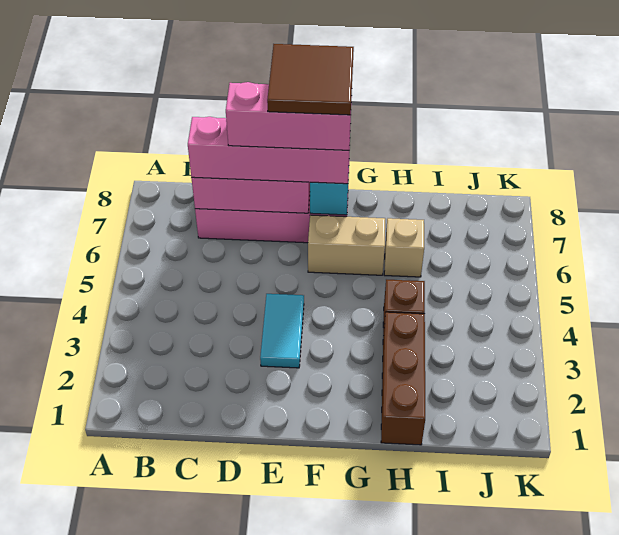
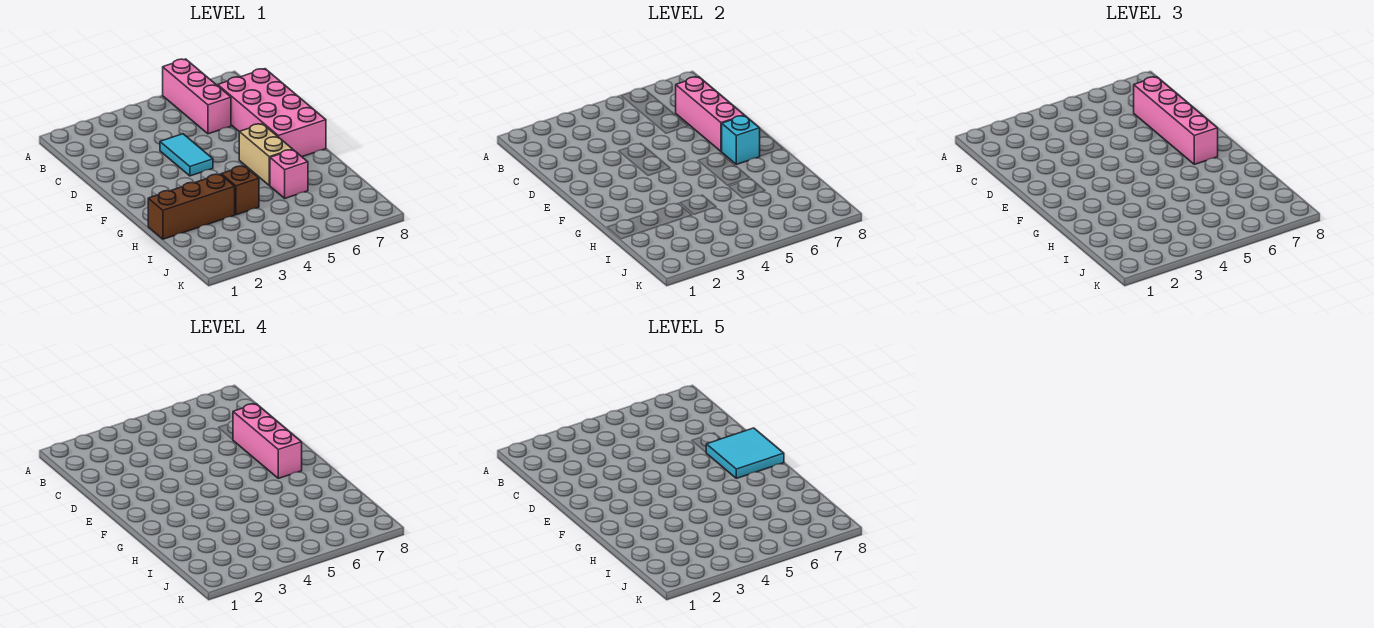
none -> pink 1x3 brick [163,59,231,134]
cyan 1x2 tile [260,294,304,368] -> cyan 1x2 tile turned to [160,134,213,176]
brown 2x2 tile [267,44,354,115] -> cyan 2x2 tile [706,428,784,478]
tan 1x1 brick [384,218,424,277] -> pink 1x1 brick [270,150,308,198]

